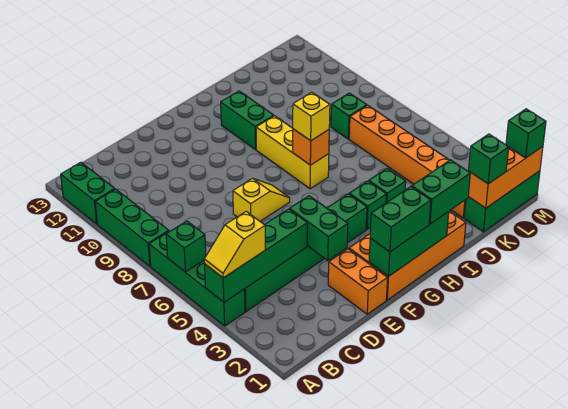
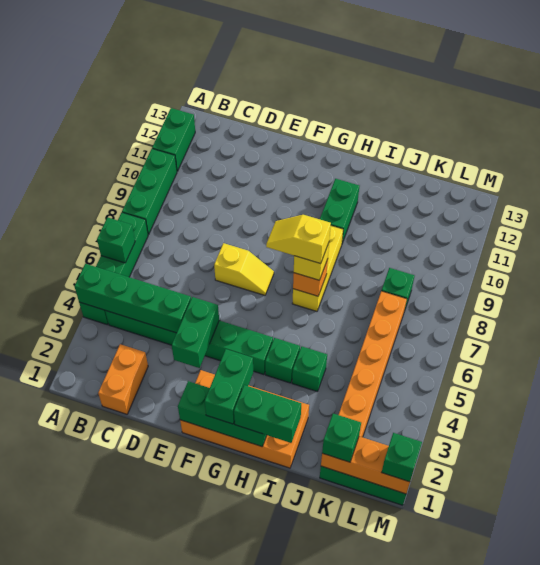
yellow 1x2 slope [204,211,265,278] -> yellow 1x2 slope moved to [266,215,331,264]
orange 1x2 brick [328,249,388,314] -> orange 1x2 brick moved to [98,344,148,414]
green 1x2 brick [370,187,431,252] -> green 1x2 brick turned to [205,349,253,424]

